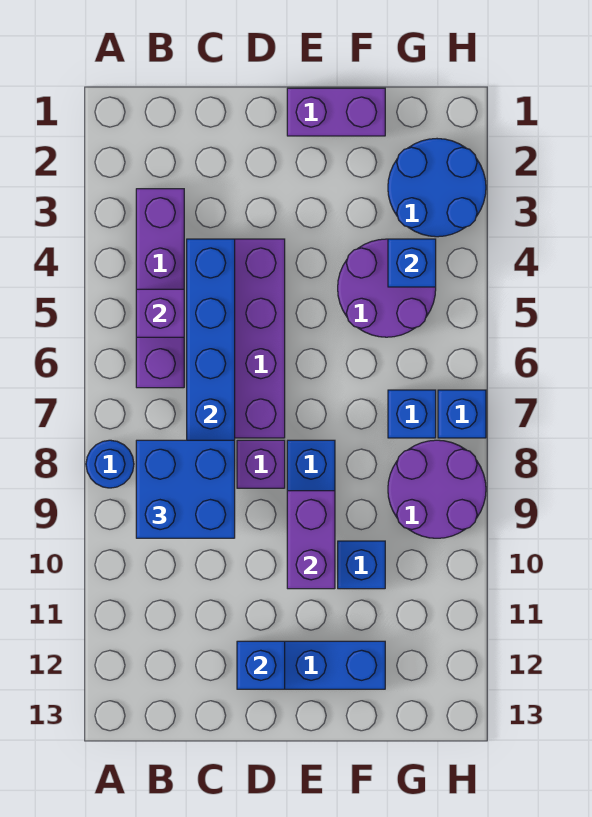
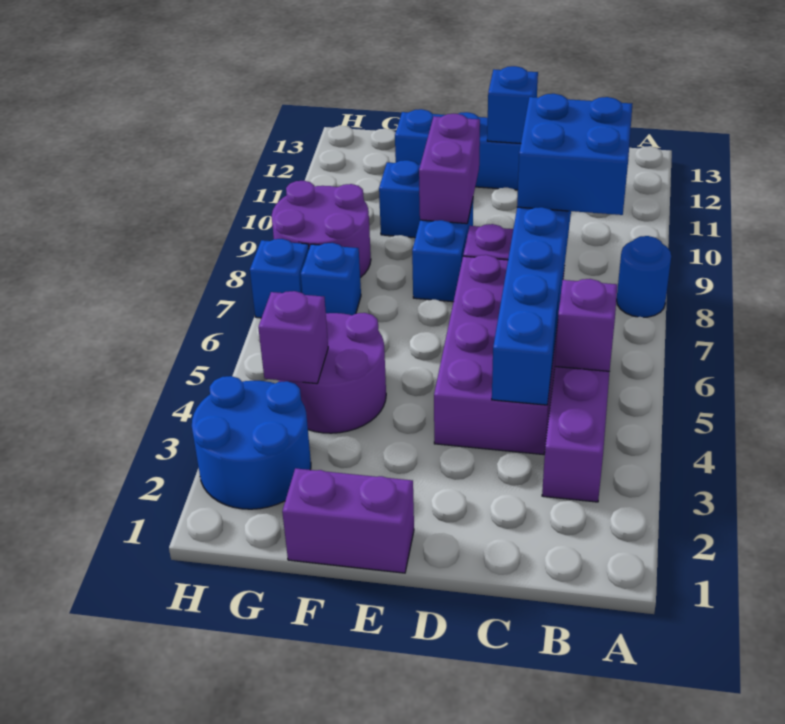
blue 1x1 brick [388,239,436,287] -> purple 1x1 brick [258,291,328,384]

